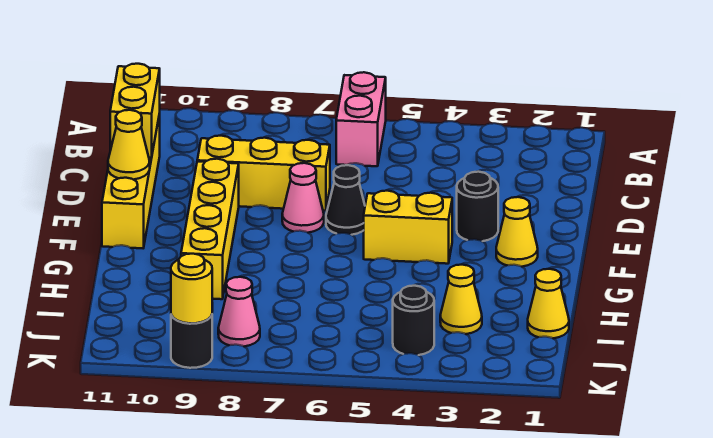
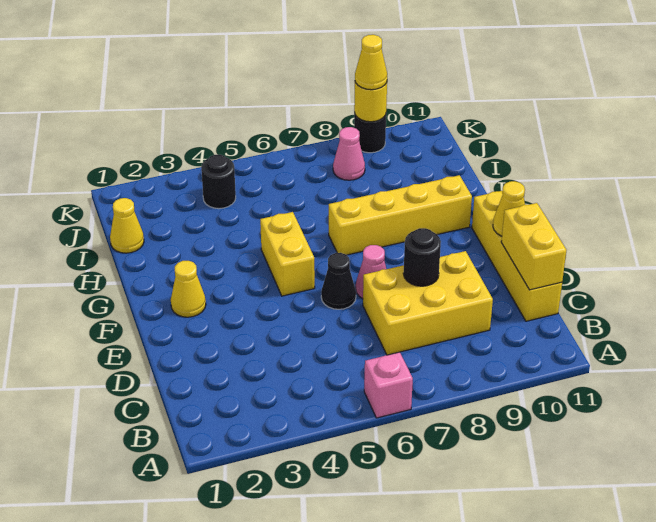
pink 1x2 brick [336,72,386,166] -> pink 1x1 brick [364,352,413,418]
yellow 1x3 brick [197,136,330,211] -> yellow 2x3 brick [363,251,493,355]
black 1x1 round brick [457,172,498,241] -> black 1x1 round brick moved to [403,228,441,286]
yellow 1x4 brick [181,159,239,299] -> yellow 1x4 brick turned to [328,175,472,255]
yellow 1x2 brick [364,191,452,264] -> yellow 1x2 brick turned to [260,212,315,296]
yellow 1x1 cone [440,265,482,334] -> yellow 1x1 cone moved to [355,35,387,90]

